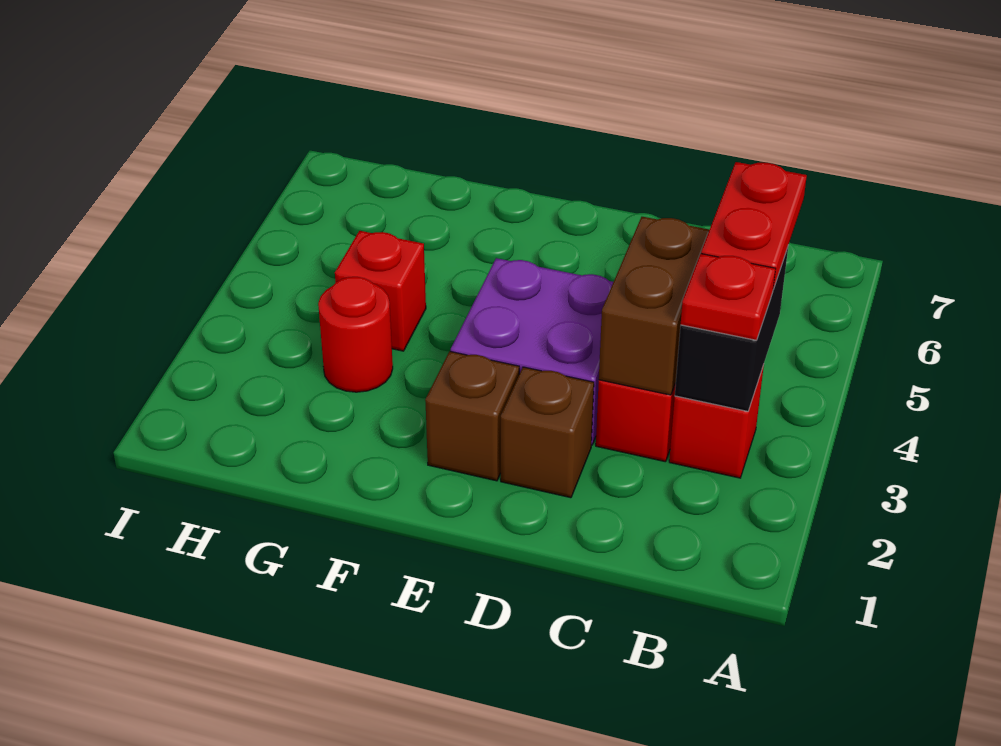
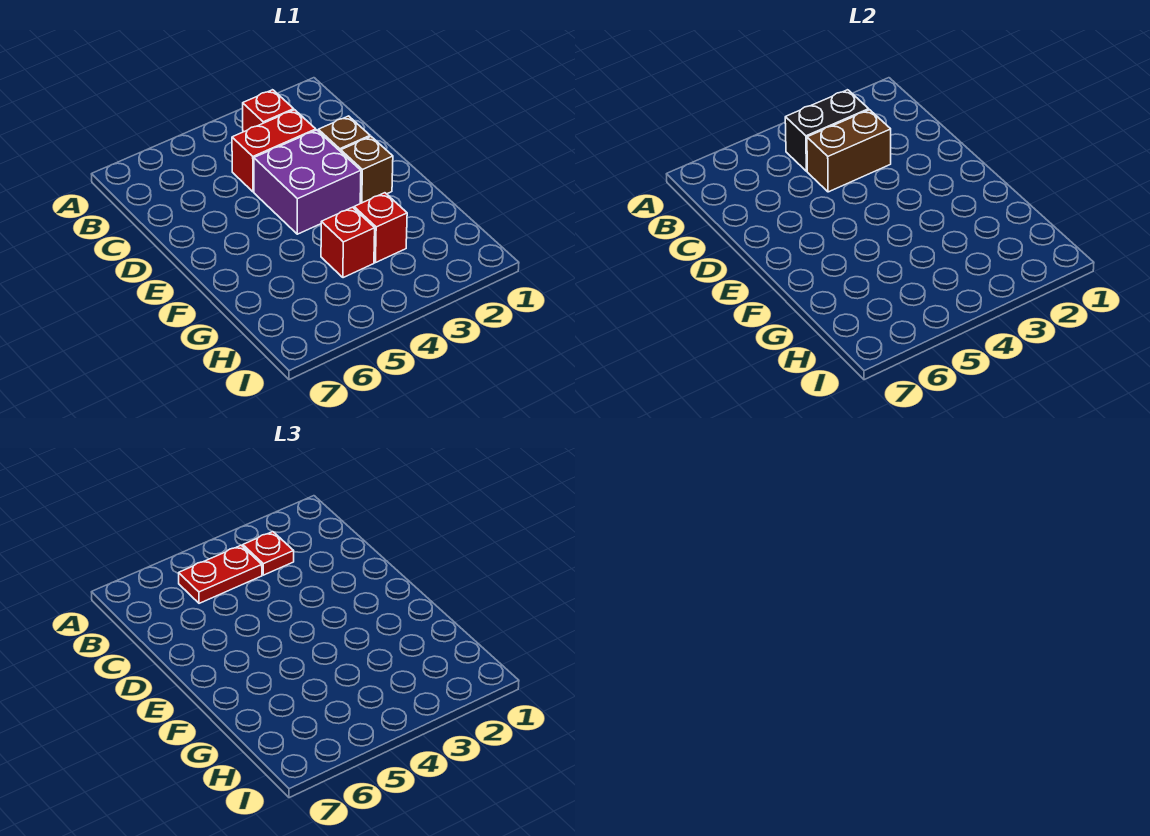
red 1x1 round brick [318,277,393,392] -> red 1x1 brick [354,193,407,263]

